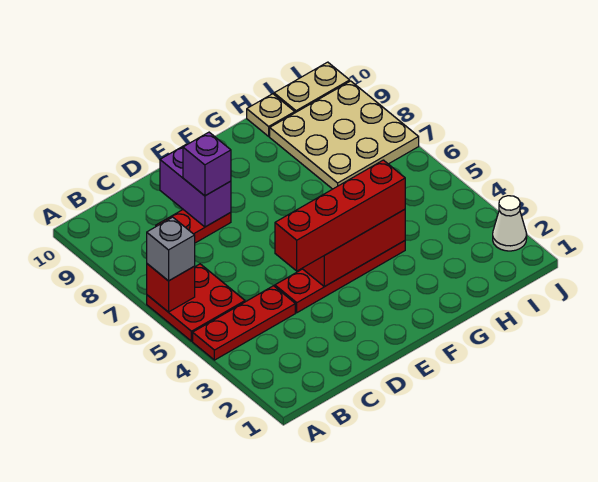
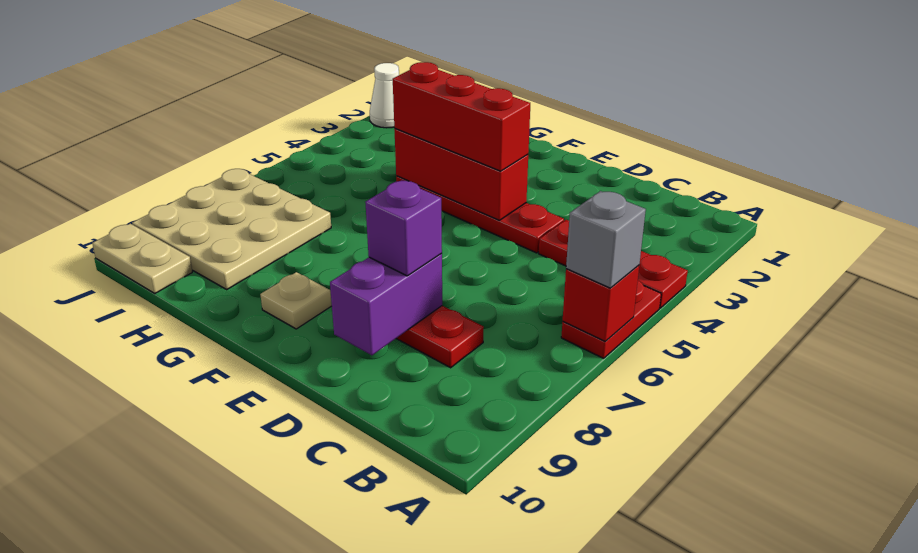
red 2x2 plate [147,264,245,341] -> red 1x2 plate [561,280,661,358]
red 1x4 brick [275,160,405,271] -> red 1x3 brick [393,62,530,171]
tan 1x1 plate [247,94,295,136] -> tan 1x1 plate moved to [260,272,332,329]

